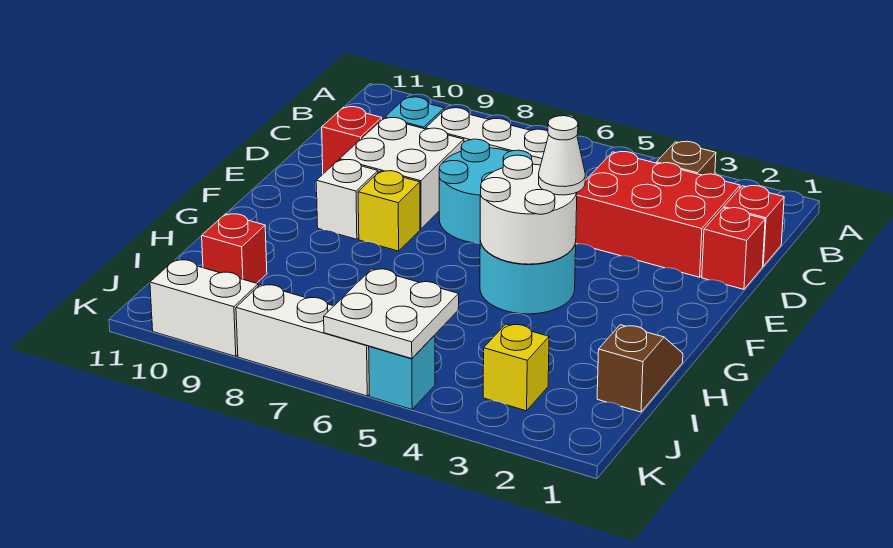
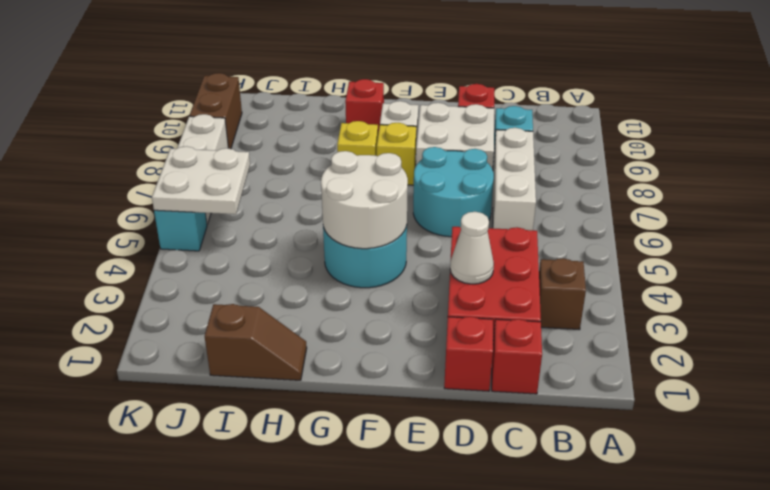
white 1x1 cone [539,116,585,195] -> white 1x1 cone moved to [450,212,494,284]
red 1x1 brick [202,214,267,283] -> red 1x1 brick moved to [345,79,384,133]
yellow 1x1 brick [483,324,549,411] -> yellow 1x1 brick moved to [337,121,378,156]
white 1x2 brick [150,260,258,356] -> brown 1x2 brick [189,73,242,149]

